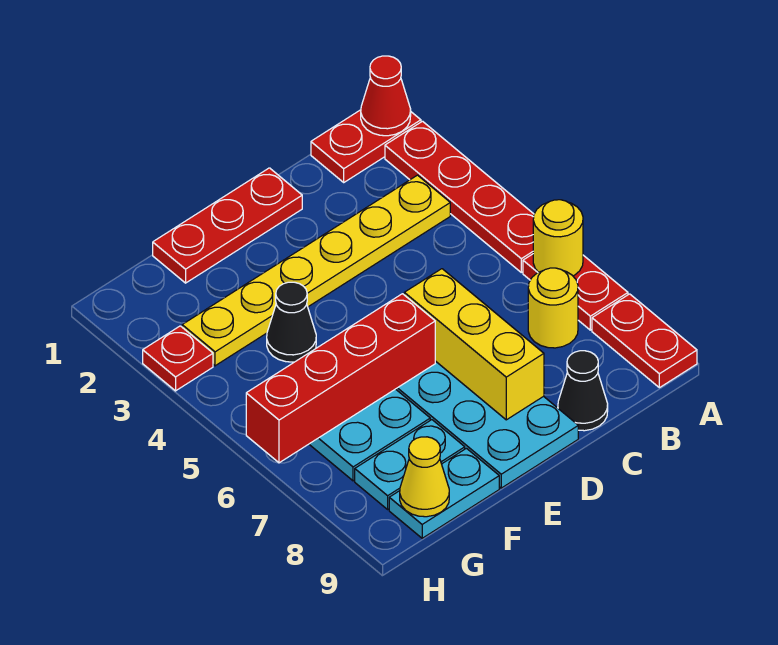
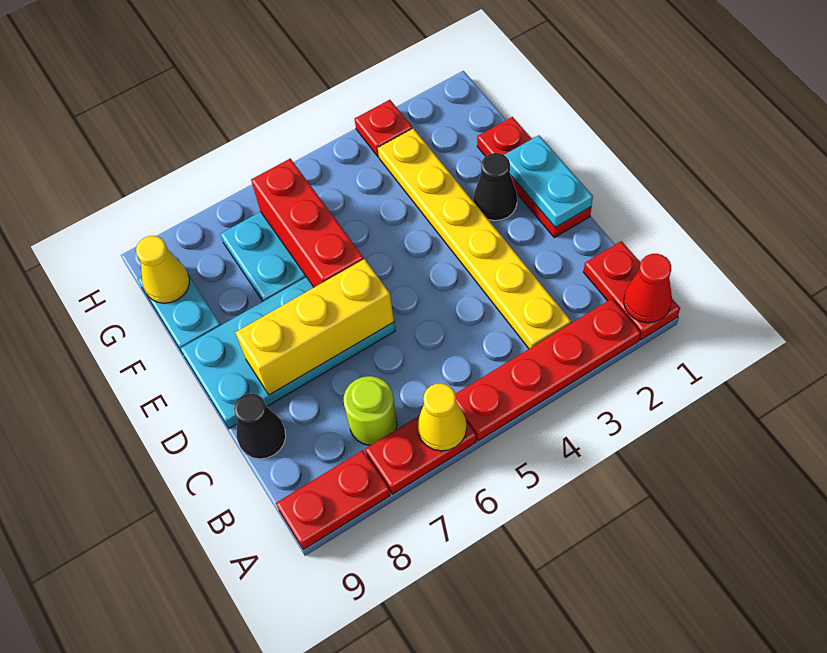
yellow 1x1 round brick [533,200,583,276] -> yellow 1x1 cone [417,383,467,451]
yellow 1x1 round brick [528,268,578,348] -> lime 1x1 round brick [344,376,397,445]
red 1x4 brick [246,294,435,463] -> red 1x3 brick [251,159,364,287]
black 1x1 cone [267,282,316,362] -> black 1x1 cone moved to [473,153,517,221]
cyan 1x2 plate [355,420,465,509] -> cyan 1x2 plate moved to [505,135,593,228]

